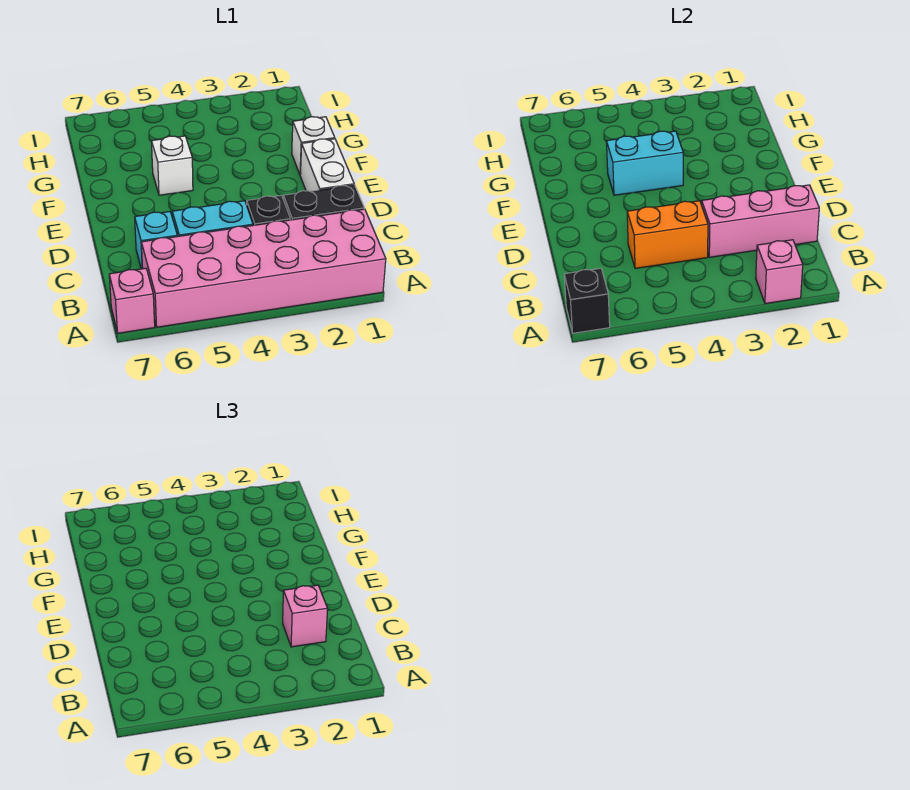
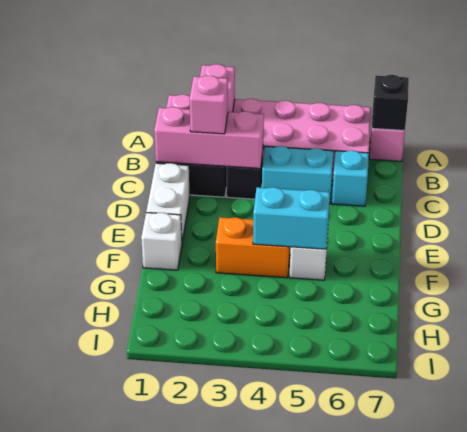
orange 1x2 brick [627,201,708,268] -> orange 1x2 brick moved to [216,217,290,278]

